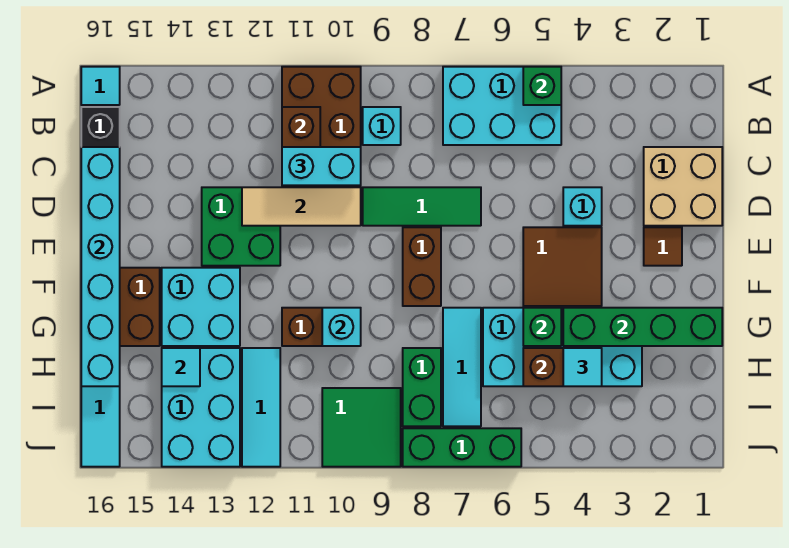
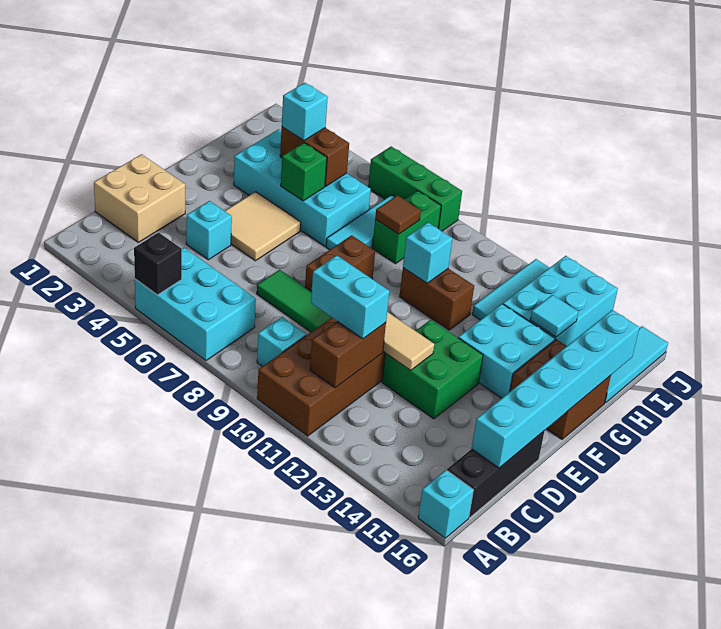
green 1x1 brick [523,67,561,105] -> black 1x1 brick [134,233,182,295]
cyan 1x1 tile [81,67,120,105] -> cyan 1x1 brick [418,470,473,538]
brown 1x1 tile [644,227,682,266] -> brown 1x1 tile moved to [375,195,421,234]
brown 2x2 tile [523,227,602,306] -> tan 2x2 tile [225,192,301,261]
green 1x4 brick [563,308,722,346] -> none
cyan 1x1 tile [563,348,602,386] -> cyan 1x1 brick [282,83,328,141]
green 2x2 tile [322,388,401,467] -> none

